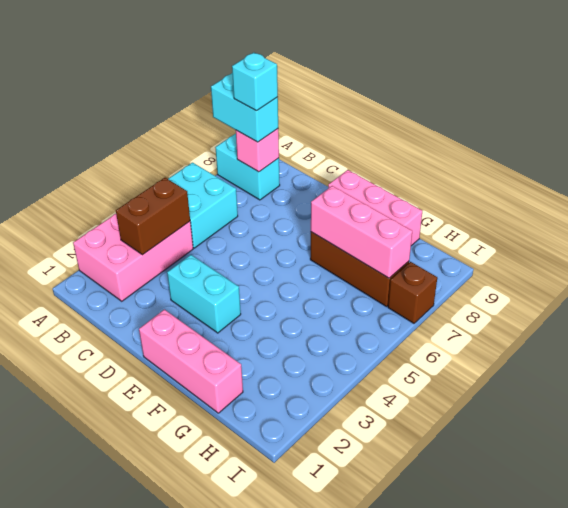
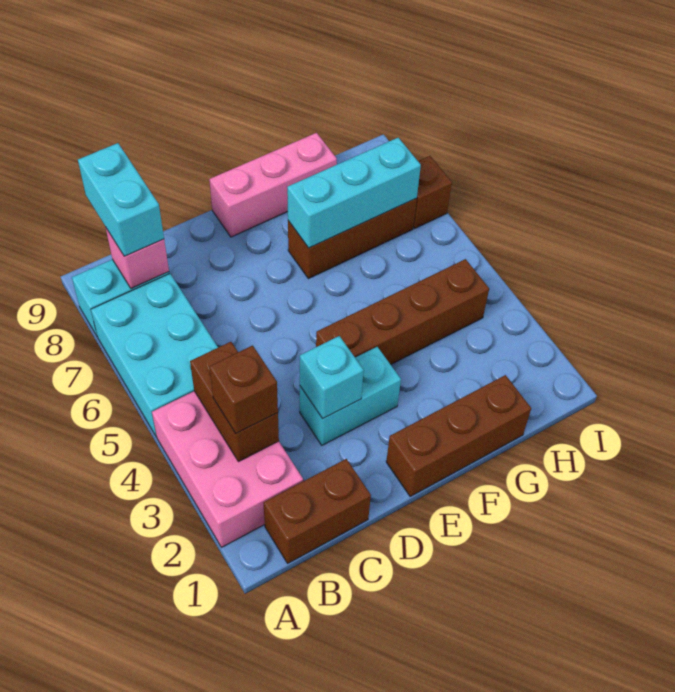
cyan 2x2 brick [168,163,238,248] -> cyan 2x3 brick [91,273,218,437]
cyan 1x2 brick [211,73,278,142] -> cyan 1x2 brick turned to [78,143,164,256]
none -> brown 1x2 brick [263,459,371,563]
none -> brown 1x1 brick [209,345,278,433]
cyan 1x1 brick [232,53,278,111] -> cyan 1x1 brick moved to [300,336,364,419]
pink 1x3 brick [139,310,243,413] -> brown 1x3 brick [386,375,531,496]
none -> brown 1x4 brick [316,259,489,364]
pink 1x3 brick [311,186,412,278] -> cyan 1x3 brick [287,138,421,248]

